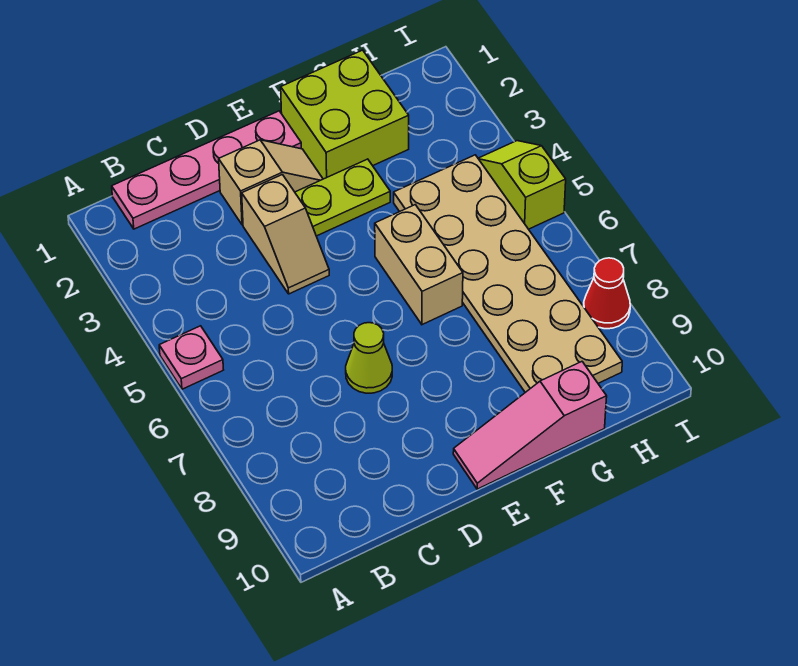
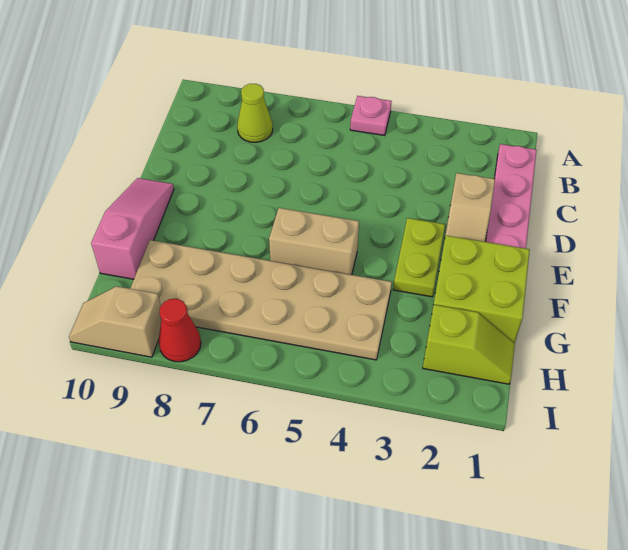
tan 1x2 slope [242,175,329,294] -> tan 1x2 slope moved to [69,286,161,357]
lime 1x1 cone [346,323,392,393] -> lime 1x1 cone moved to [237,84,273,142]
lime 1x2 slope [478,141,566,229] -> lime 1x2 slope moved to [423,305,515,384]

